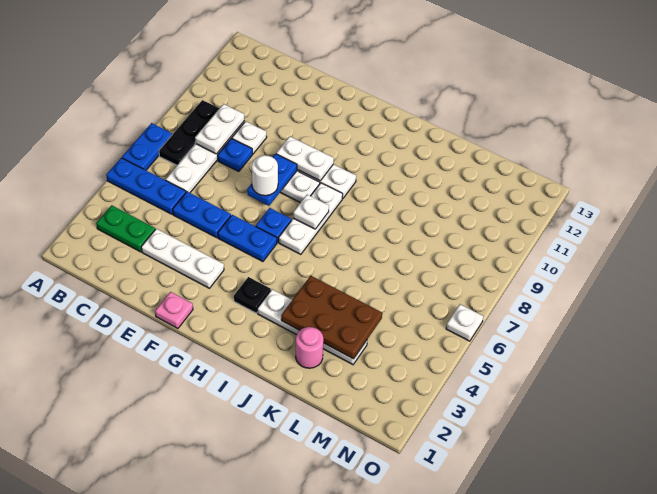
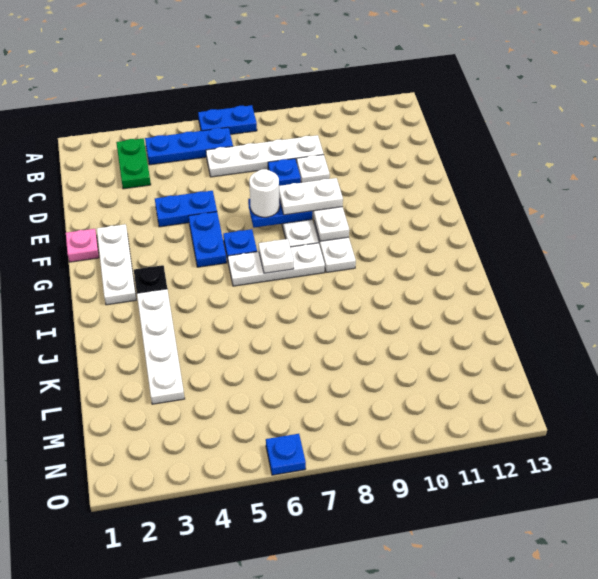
blue 1x3 plate [106,158,186,214] -> blue 1x3 plate turned to [145,127,233,165]
black 1x3 plate [159,100,219,165] -> none
white 1x2 plate [195,104,244,154] -> white 1x2 plate moved to [279,178,343,215]
white 1x3 plate [141,229,224,288] -> white 1x3 plate moved to [97,224,136,305]
blue 1x2 plate [173,192,231,238] -> blue 1x2 plate turned to [155,191,217,227]
brown 2x3 plate [281,276,382,359] -> none
pink 1x1 round brick [296,327,323,368] -> none
white 1x1 plate [446,304,483,341] -> blue 1x1 plate [266,434,306,475]

